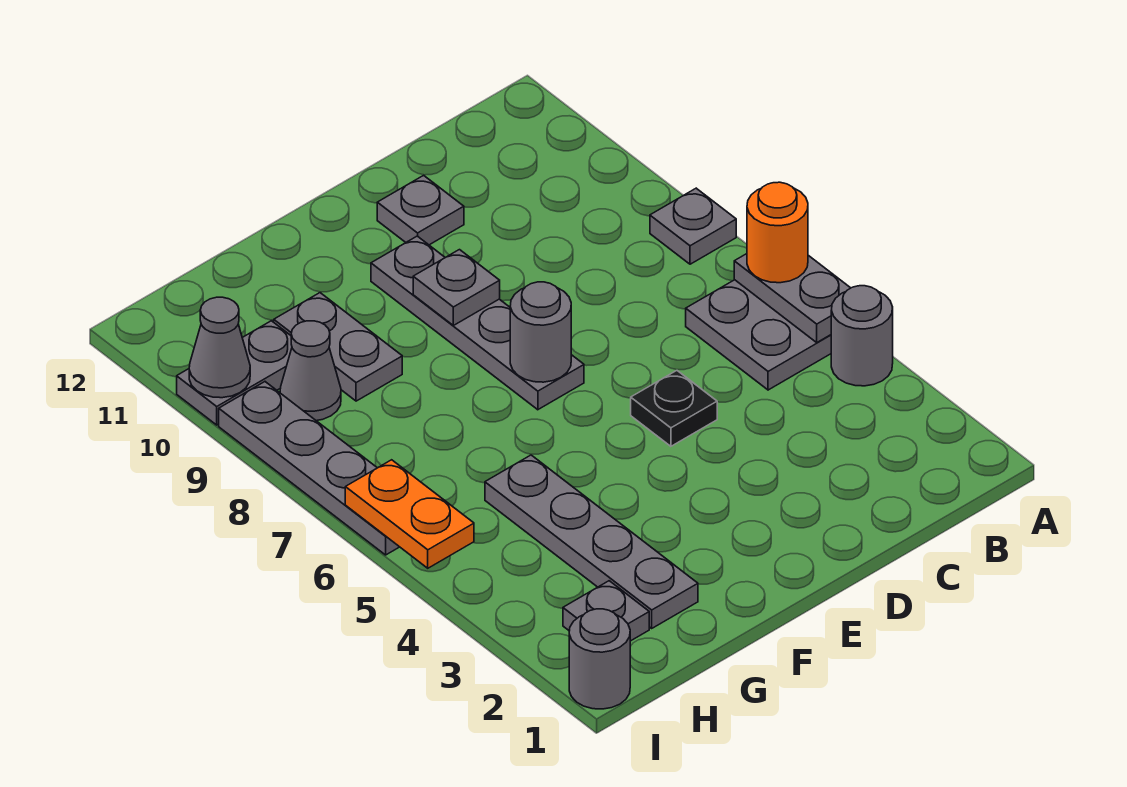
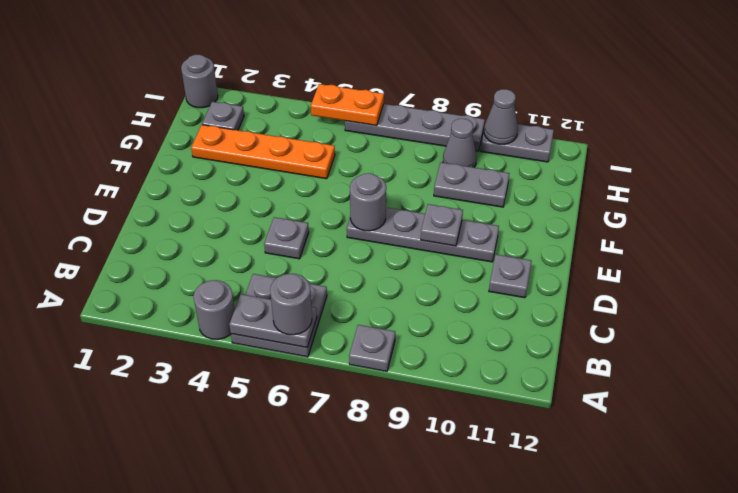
orange 1x1 round brick [747,182,808,283] -> grey 1x1 round brick [270,274,312,335]
black 1x1 plate [631,371,717,446] -> grey 1x1 plate [264,217,309,259]
grey 1x4 plate [485,455,698,628] -> orange 1x4 plate [191,125,335,179]
grey 1x2 plate [177,321,292,425] -> grey 1x2 plate turned to [481,124,554,162]

